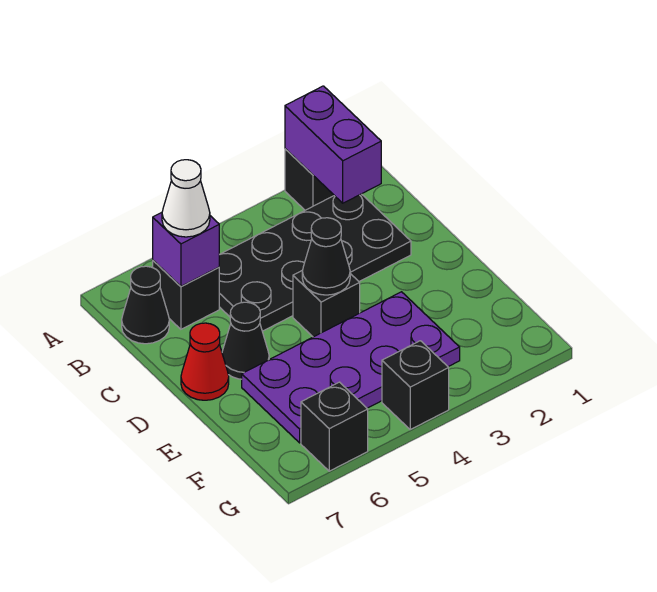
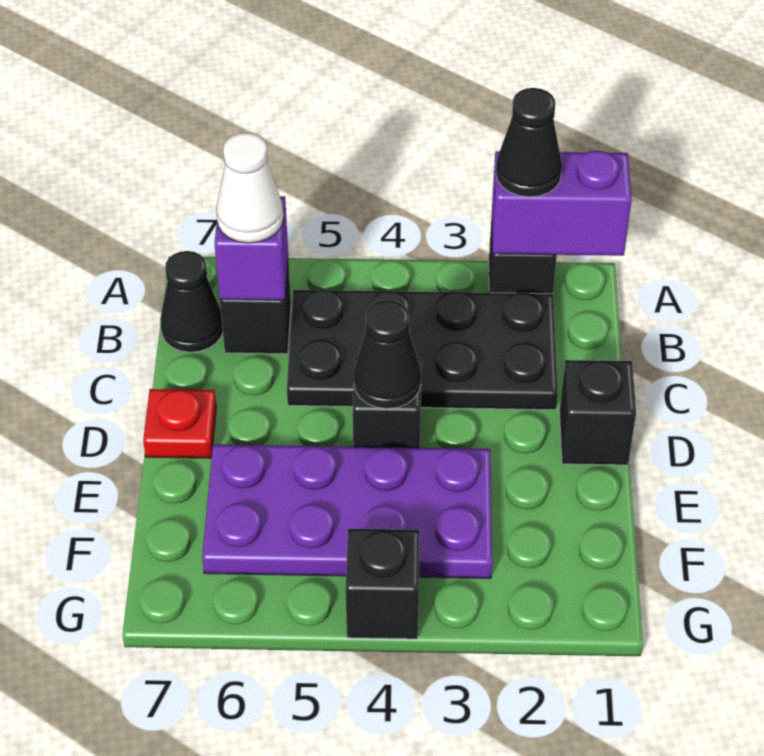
purple 1x2 brick [285,86,381,203] -> purple 1x2 brick turned to [492,151,632,256]
black 1x1 cone [222,302,269,379] -> black 1x1 cone moved to [496,88,562,197]
red 1x1 cone [181,323,229,400] -> red 1x1 plate [143,389,216,458]
black 1x1 brick [301,382,368,471] -> black 1x1 brick moved to [560,360,636,465]

